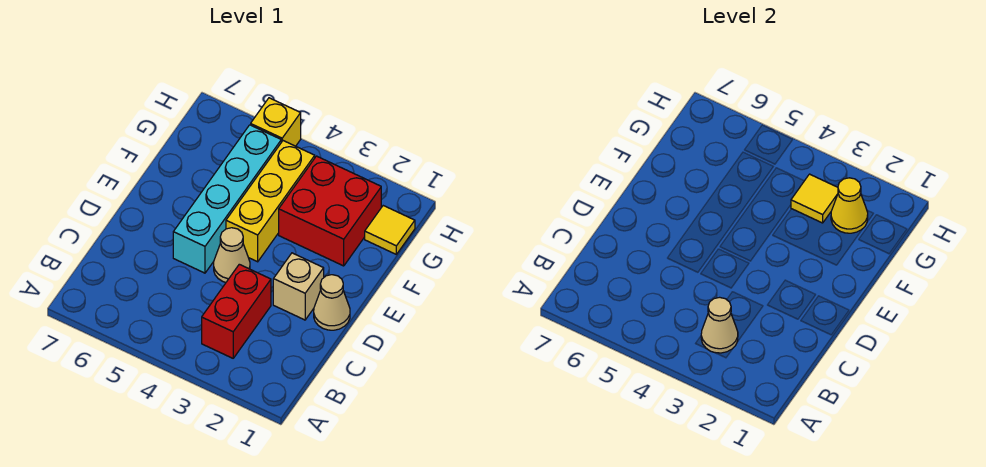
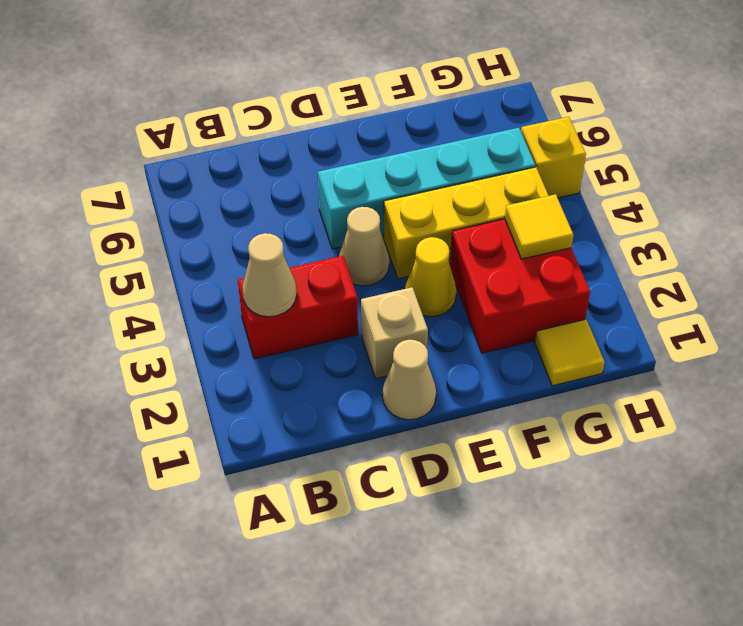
yellow 1x1 cone [831,178,868,233] -> yellow 1x1 cone moved to [405,237,456,317]

